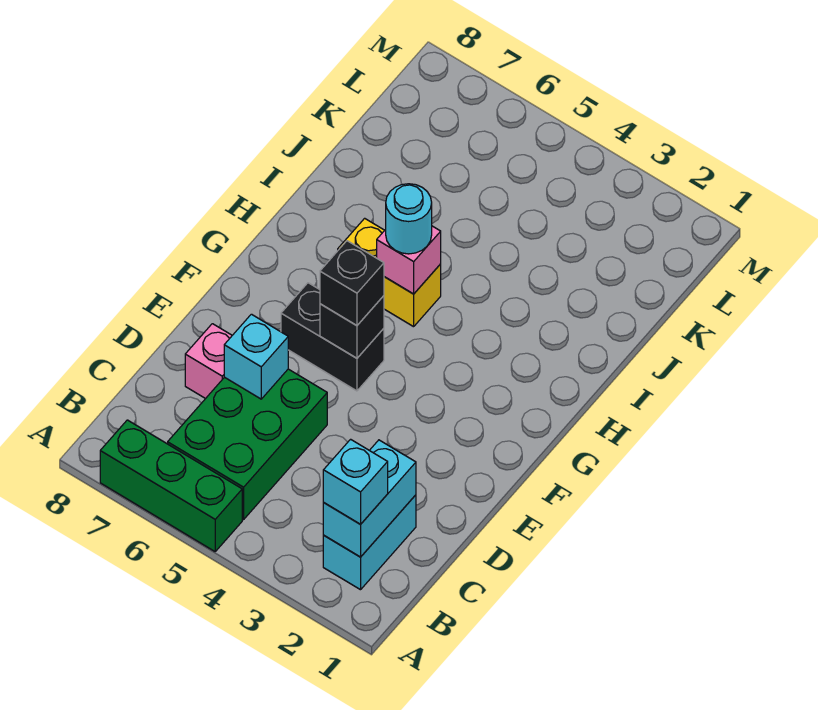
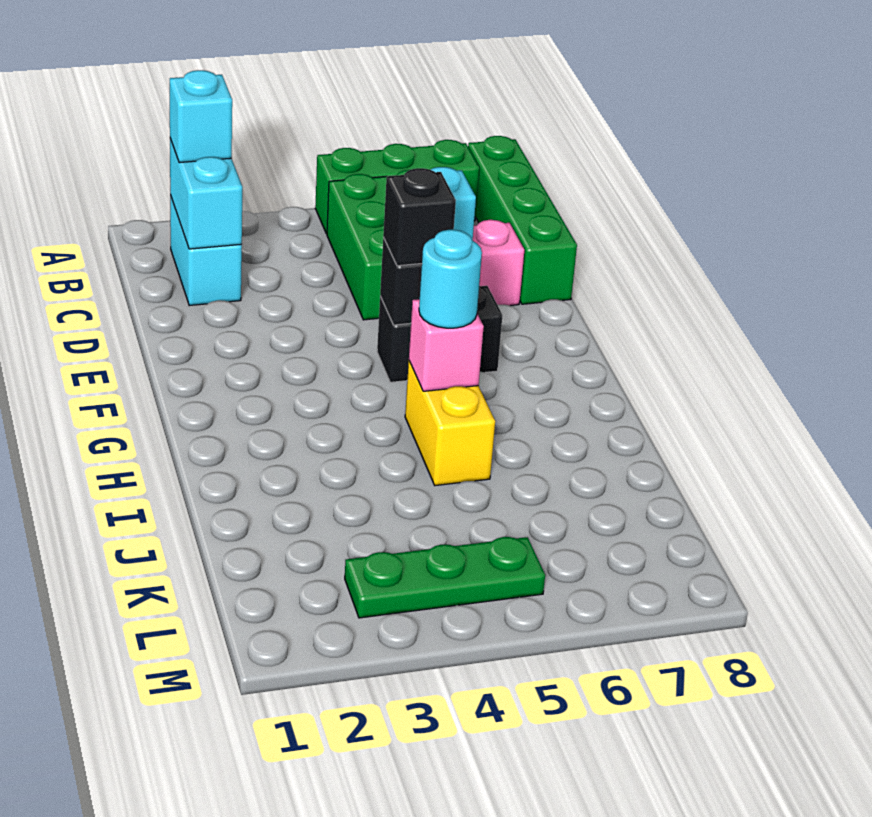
none -> green 1x4 brick [468,136,577,304]
yellow 1x2 brick [338,218,441,327] -> yellow 1x2 brick turned to [405,361,495,486]
none -> green 1x3 plate [345,537,545,618]

